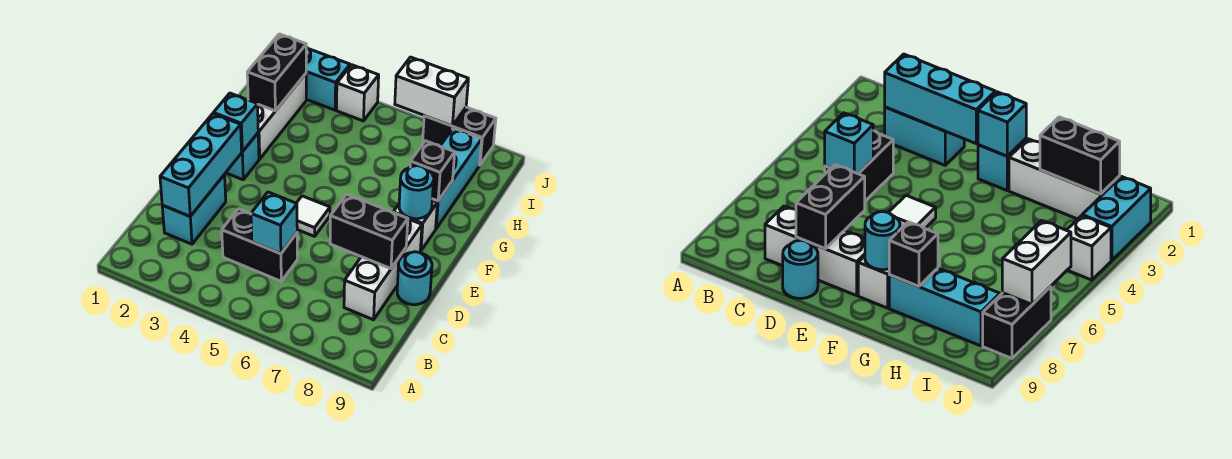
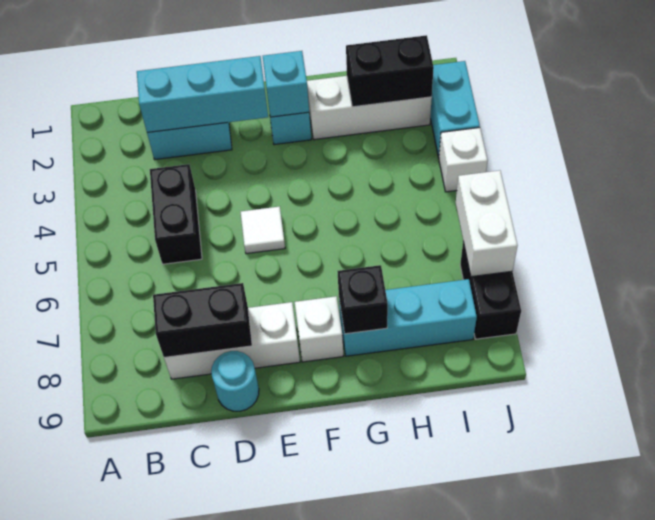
cyan 1x1 brick [251,192,297,254] -> none
black 1x2 brick [330,194,408,268] -> black 1x2 brick turned to [153,283,252,357]
cyan 1x1 round brick [399,166,434,219] -> none

